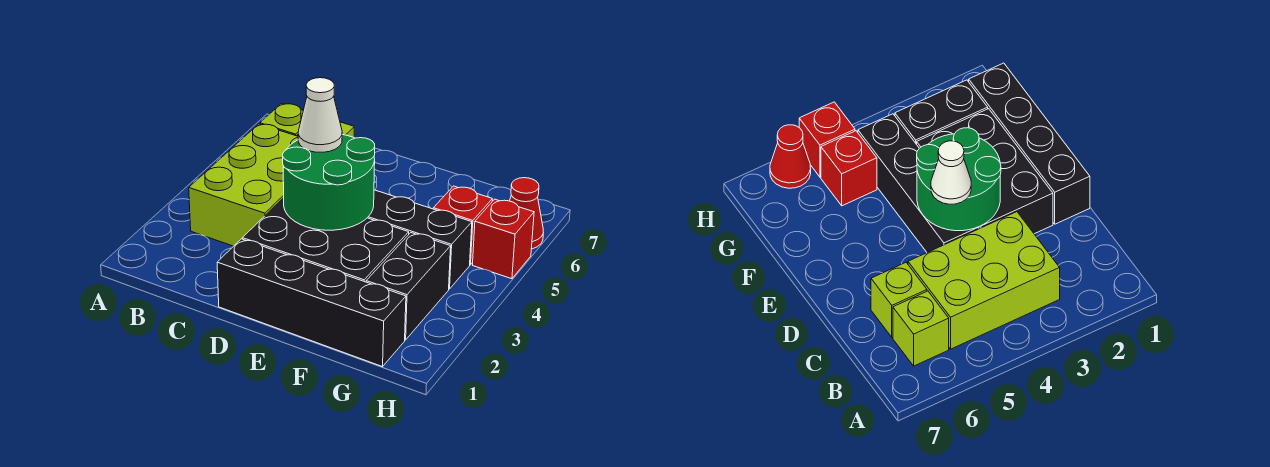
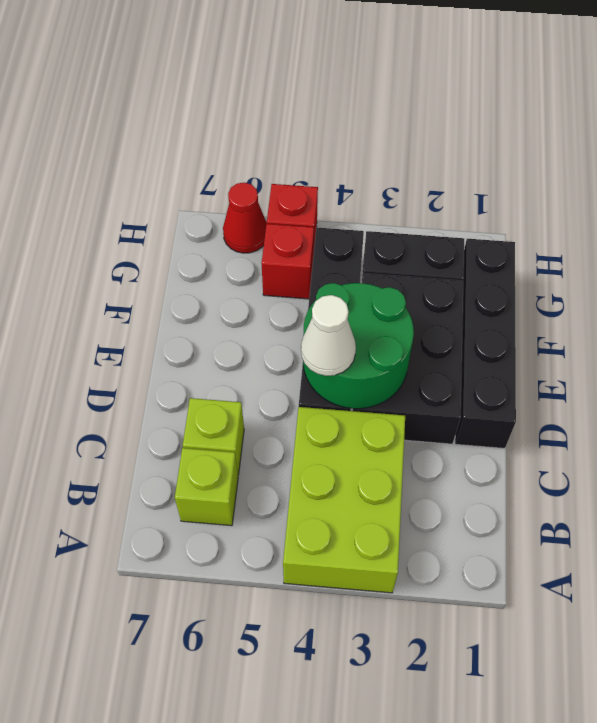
lime 2x3 brick [189,124,298,246] -> lime 2x3 brick turned to [283,407,405,593]

